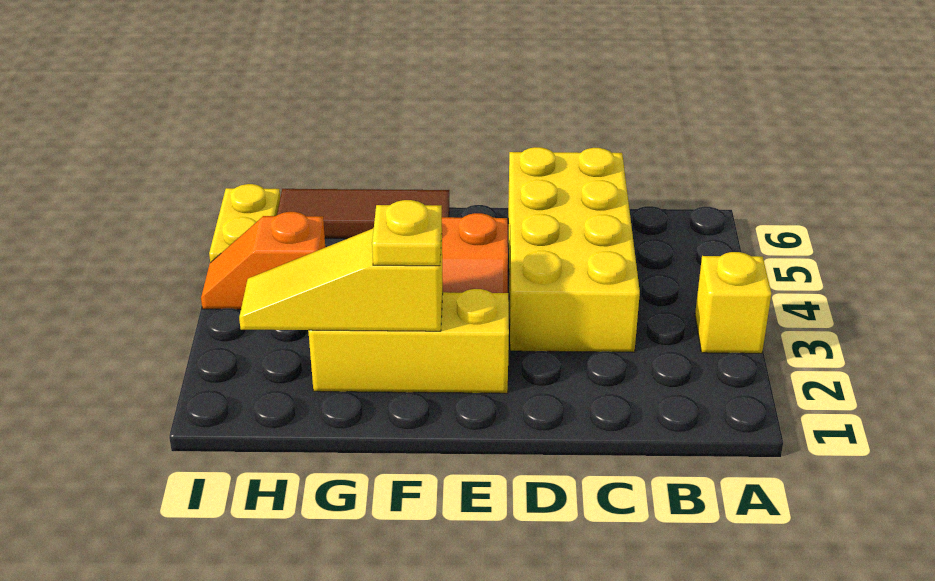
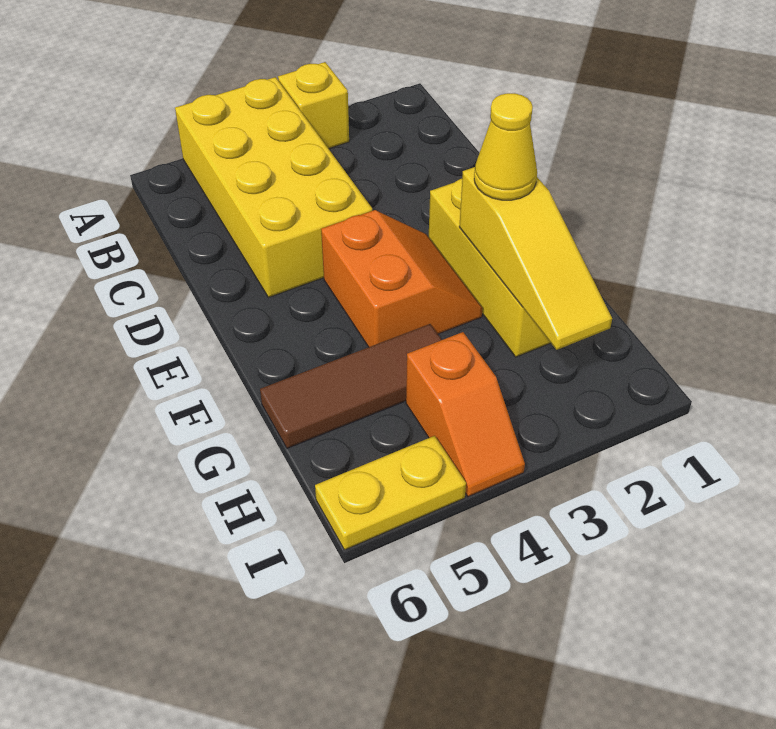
yellow 2x4 brick [508,147,640,352] -> yellow 2x4 brick turned to [175,77,372,298]
yellow 1x1 plate [372,200,442,266] -> yellow 1x1 cone [474,93,537,200]
brown 1x3 tile [277,189,449,239] -> brown 1x3 tile turned to [260,324,442,448]

